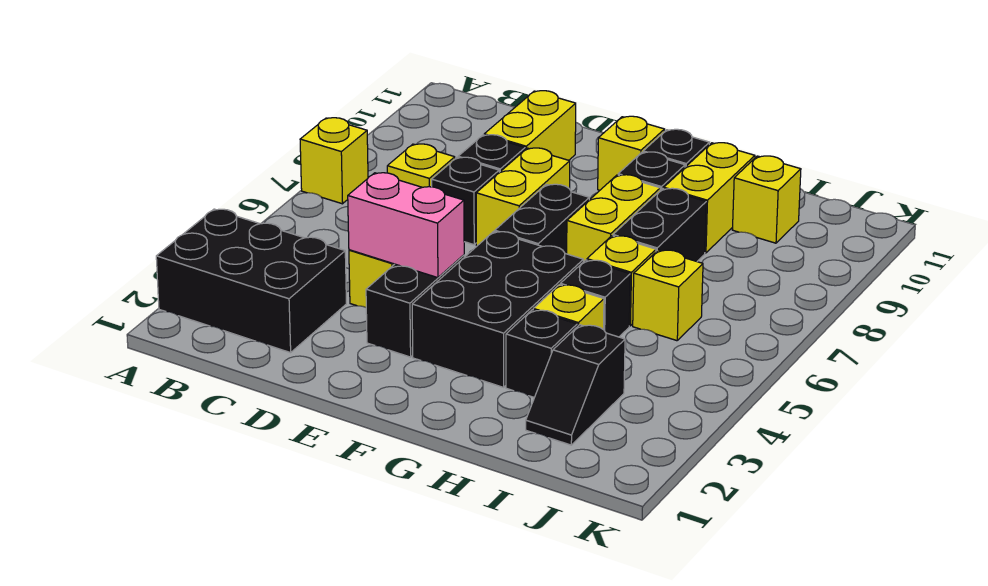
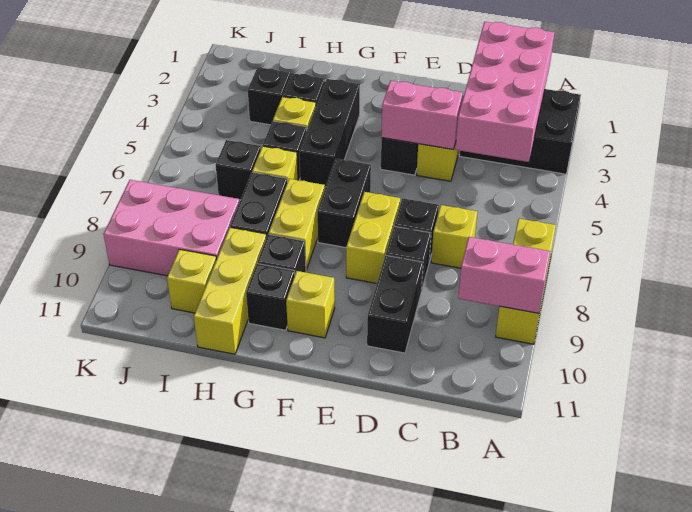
yellow 1x1 brick [300,118,368,204] -> yellow 1x3 brick [496,219,556,344]
none -> pink 1x2 brick [458,237,550,313]
none -> pink 2x4 brick [455,22,555,162]
yellow 1x2 brick [484,91,576,160] -> black 1x2 brick [367,255,423,353]
black 2x3 brick [412,232,583,387] -> black 1x3 brick [299,79,360,187]
yellow 1x2 brick [664,143,755,253] -> yellow 1x3 brick [194,227,266,354]
yellow 1x1 brick [633,250,703,341] -> black 1x1 brick [216,140,261,200]
none -> pink 2x3 brick [104,180,239,276]

